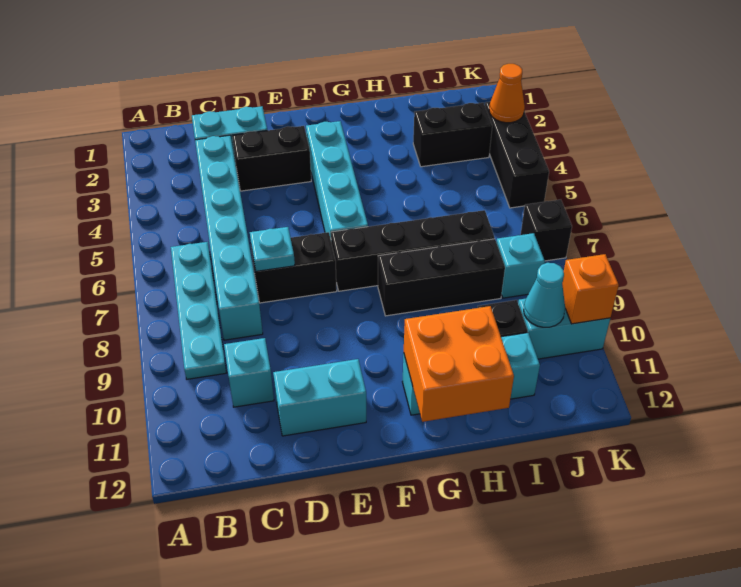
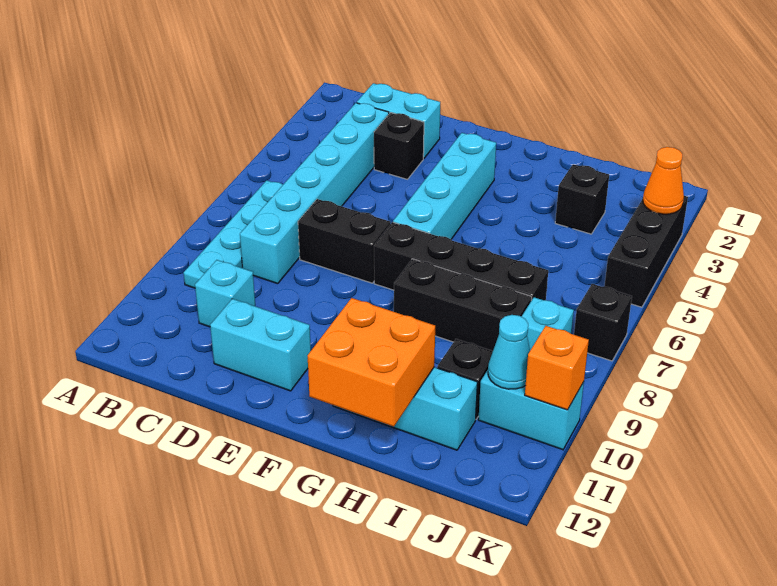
black 1x2 brick [232,126,311,191] -> black 1x1 brick [374,113,424,179]
cyan 1x1 plate [250,227,295,271] -> none
black 1x2 brick [413,103,492,167] -> black 1x1 brick [555,164,609,234]

